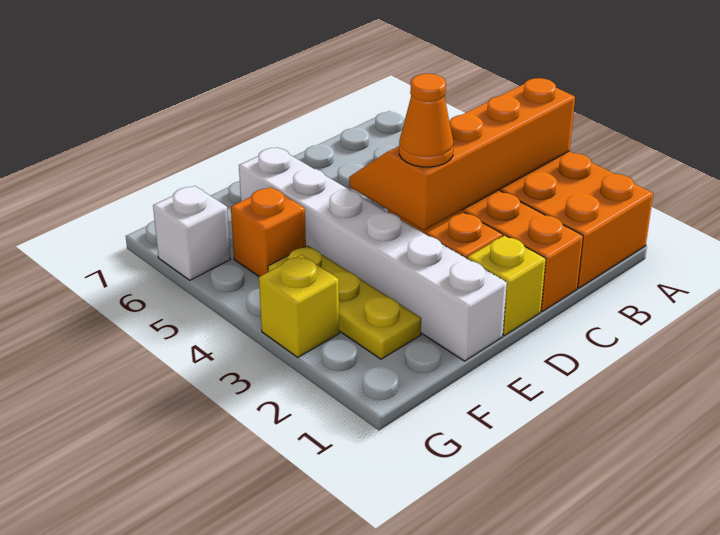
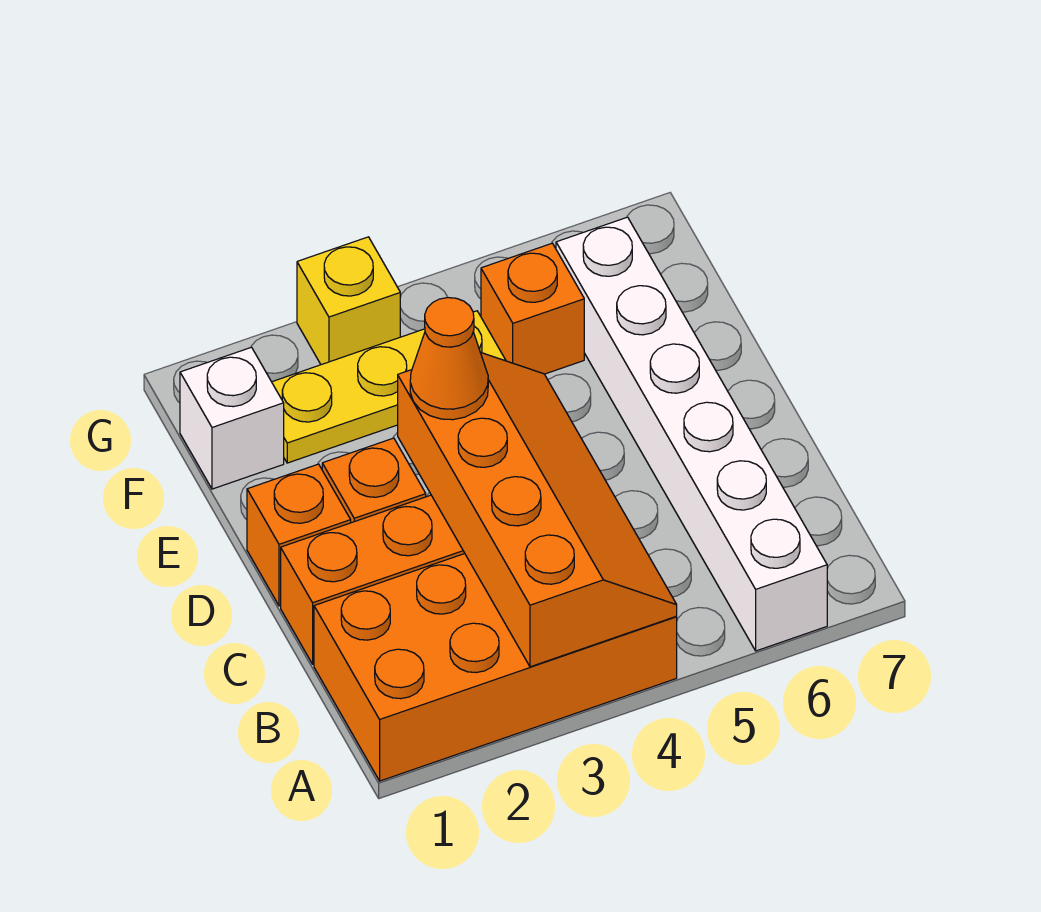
yellow 1x1 brick [467,235,546,336] -> orange 1x1 brick [247,464,351,606]
white 1x6 brick [239,147,507,361] -> white 1x6 brick turned to [556,217,827,651]
white 1x1 brick [153,186,231,280] -> white 1x1 brick moved to [180,347,284,489]

